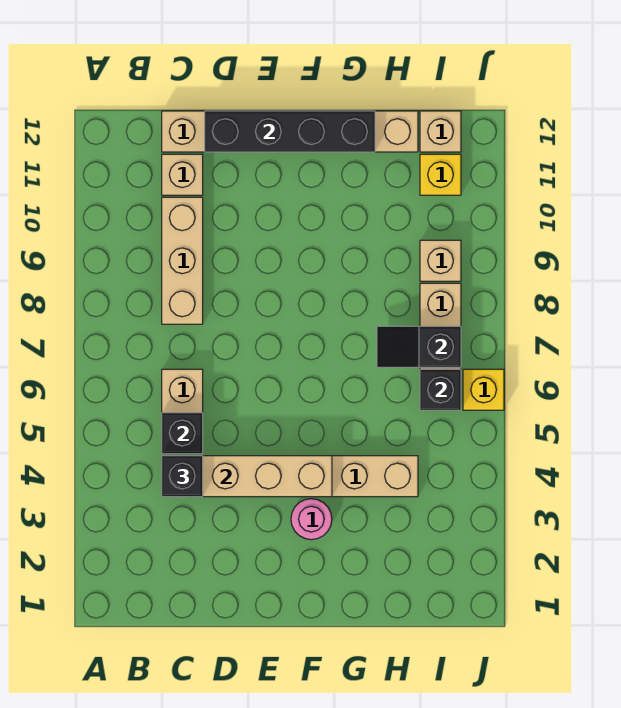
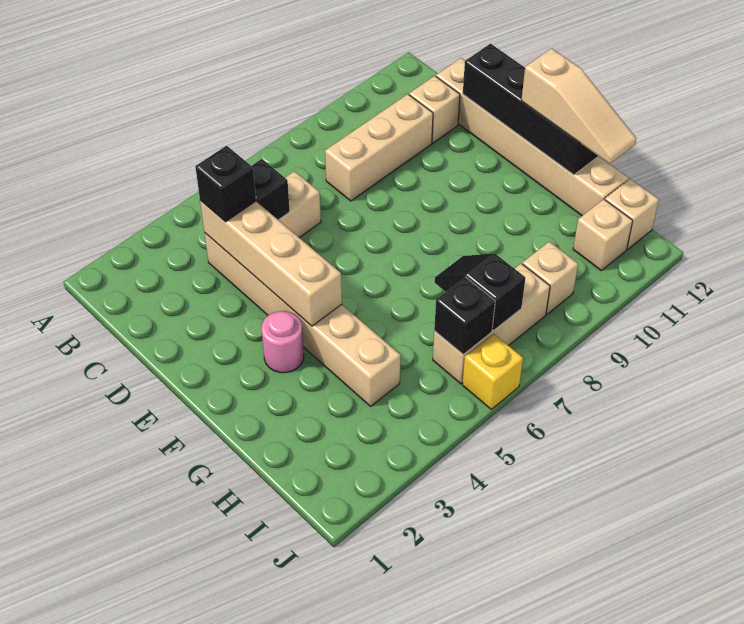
none -> tan 1x3 slope [521,48,636,164]
yellow 1x1 brick [420,154,461,195] -> tan 1x1 brick [573,199,633,270]

